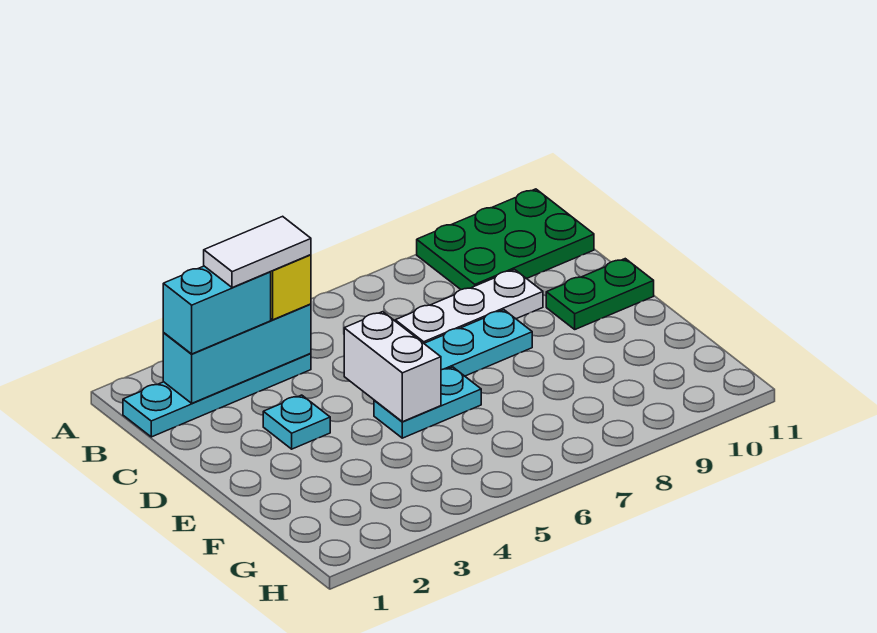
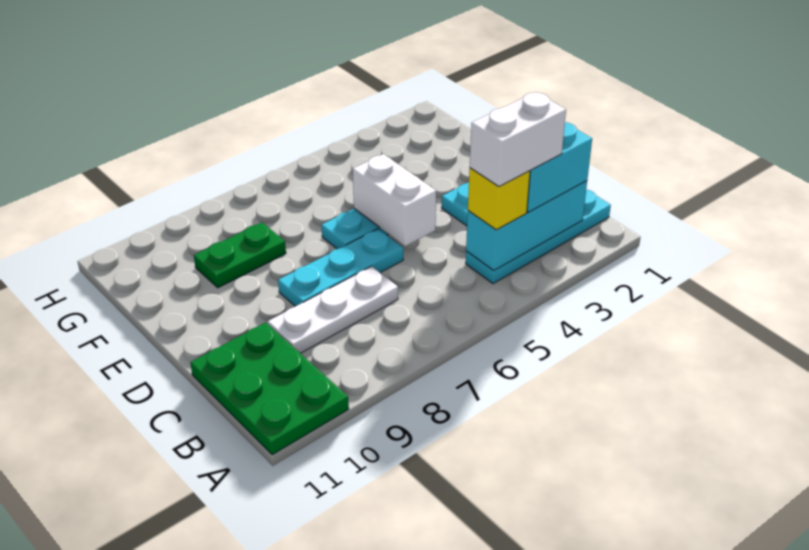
green 2x3 plate [417,189,594,290] -> green 2x3 plate turned to [190,322,349,455]
white 1x2 tile [204,216,311,288] -> white 1x2 brick [470,92,566,187]
green 1x2 plate [546,259,654,329] -> green 1x2 plate moved to [194,223,286,288]

